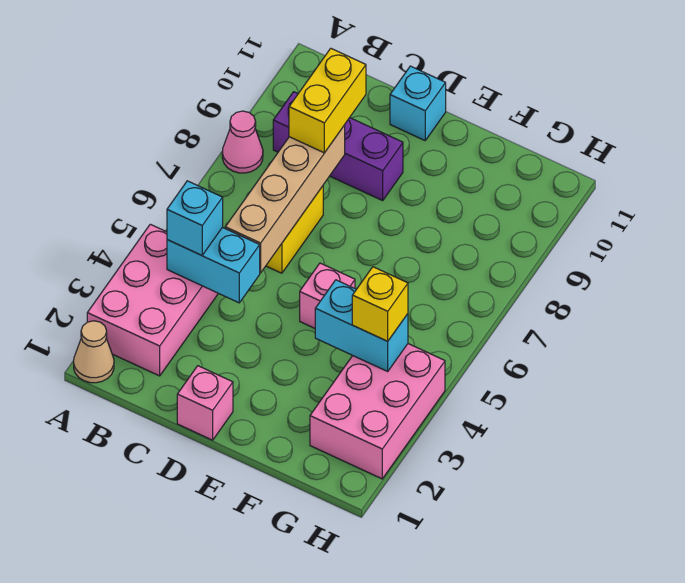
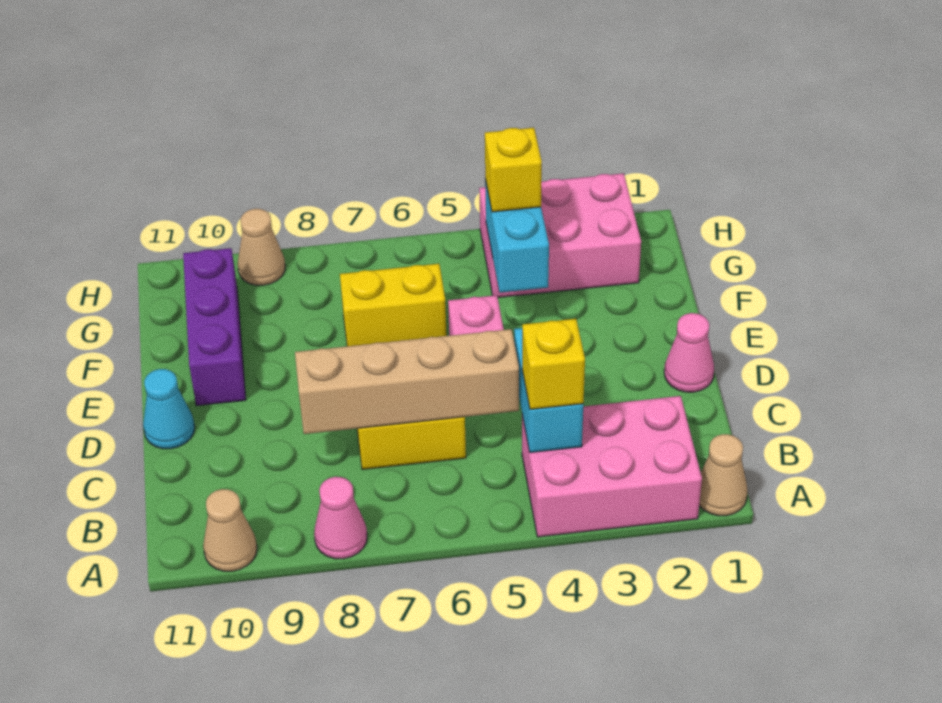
none -> tan 1x1 cone [203,489,257,571]
cyan 1x1 brick [167,181,223,255] -> yellow 1x1 brick [522,319,585,409]
purple 1x3 brick [273,92,403,200] -> purple 1x3 brick moved to [183,248,246,406]
yellow 1x2 brick [289,48,366,153] -> yellow 1x2 brick moved to [340,264,447,346]
pink 1x1 brick [177,366,233,440] -> pink 1x1 cone [664,313,714,392]
cyan 1x1 brick [390,66,446,140] -> cyan 1x1 cone [143,369,195,449]
none -> tan 1x1 cone [238,209,285,285]

